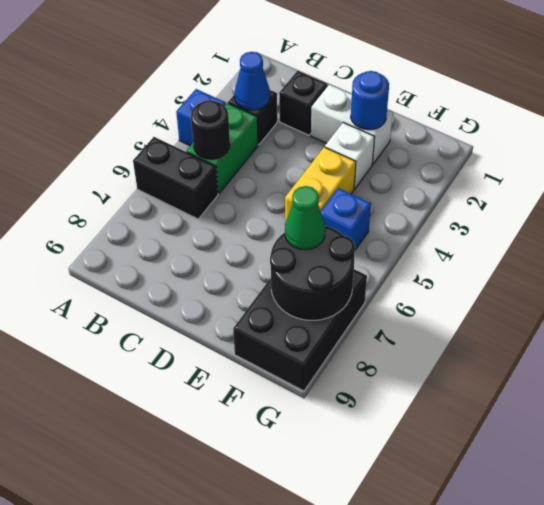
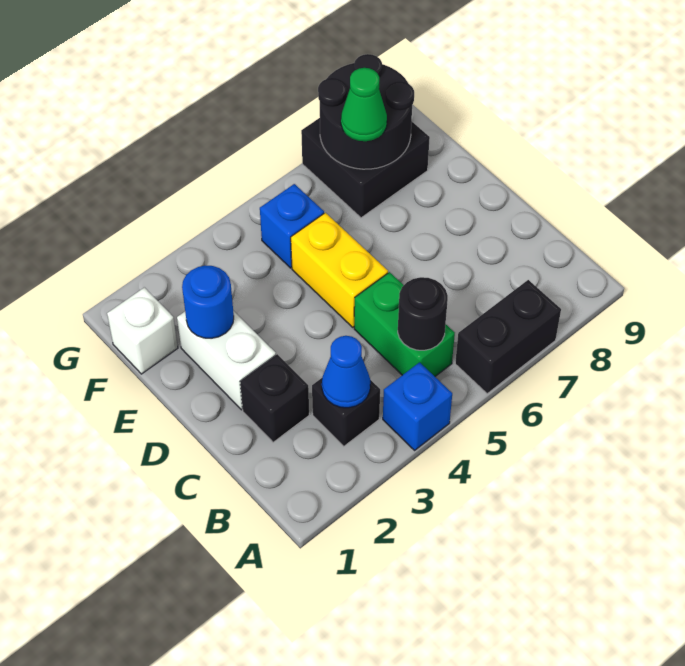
black 1x2 brick [133,137,218,219] -> black 1x2 brick turned to [455,280,561,394]
green 1x2 brick [187,103,258,193] -> green 1x2 brick turned to [354,272,455,376]
white 1x1 brick [325,122,375,189] -> white 1x1 brick moved to [107,287,178,374]
yellow 1x2 brick [285,147,356,224] -> yellow 1x2 brick turned to [291,213,388,327]
black 2x3 brick [233,269,367,391] -> black 2x2 brick [301,118,430,218]

